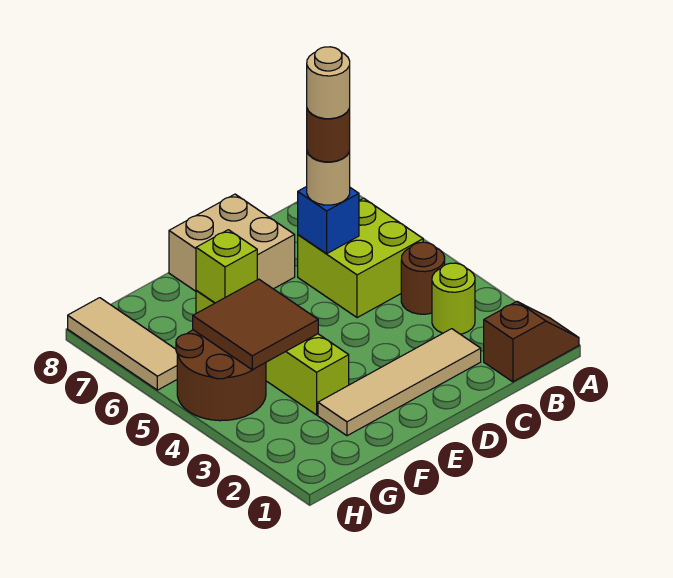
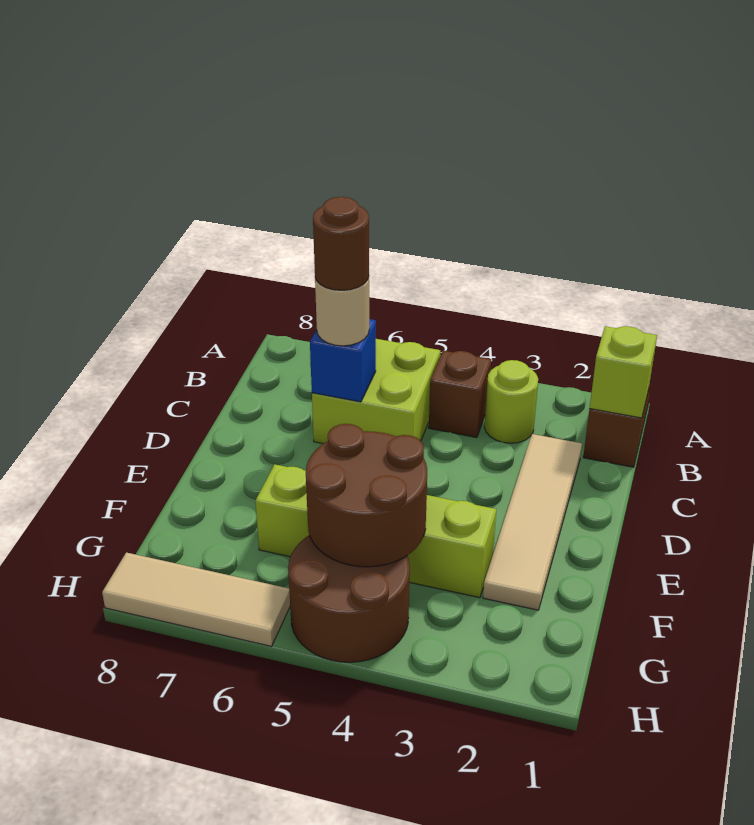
brown 1x1 round brick [401,242,445,314] -> brown 1x1 brick [429,351,491,437]
tan 1x1 round brick [307,47,350,119] -> none
tan 2x2 brick [169,194,295,291] -> none
brown 2x2 tile [193,279,318,370] -> brown 2x2 round brick [306,424,427,567]
lime 1x1 brick [196,230,257,303] -> lime 1x1 brick moved to [590,326,657,418]

